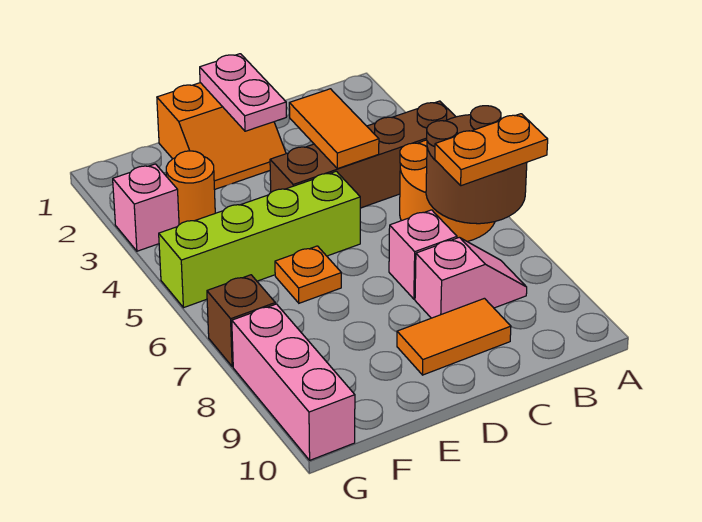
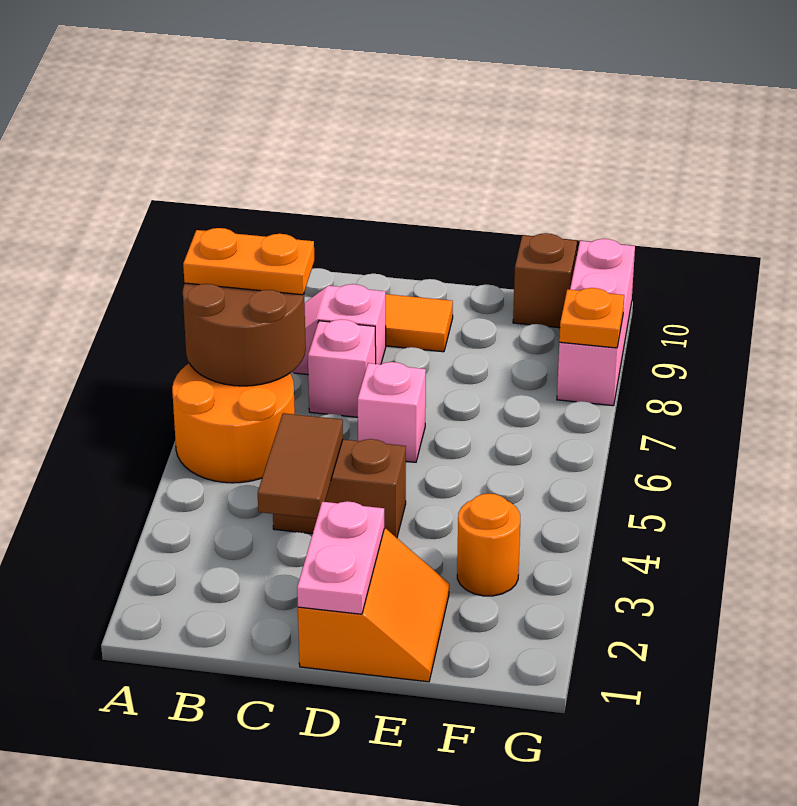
brown 1x4 brick [270,101,456,208] -> brown 1x2 brick [273,439,406,538]
orange 1x2 tile [289,89,379,169] -> brown 1x2 tile [258,413,343,518]
orange 2x2 slope [157,83,286,190] -> orange 2x2 slope turned to [298,528,449,682]
lime 1x4 brick [159,171,360,308] -> none
orange 1x1 plate [275,246,341,303] -> orange 1x1 plate moved to [559,288,624,348]
pink 1x1 brick [113,164,179,251] -> pink 1x1 brick moved to [358,362,426,462]
brown 1x1 brick [207,275,275,367] -> brown 1x1 brick moved to [513,233,577,328]

